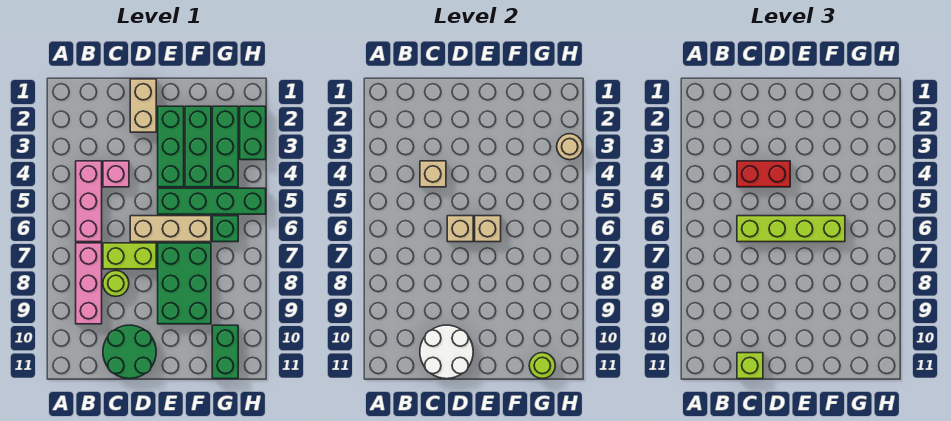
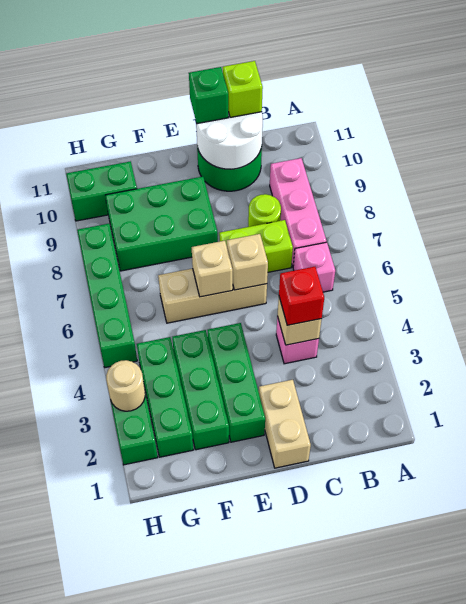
pink 1x3 brick [76,161,102,242] -> pink 1x1 brick [293,242,335,292]
red 1x2 brick [737,161,790,187] -> red 1x1 brick [279,267,324,325]
lime 1x4 brick [737,216,845,242] -> none
green 1x4 brick [158,188,266,214] -> green 1x4 brick turned to [77,224,137,368]
green 2x3 brick [158,243,211,324] -> green 2x3 brick turned to [105,177,218,271]
green 1x1 brick [212,216,238,242] -> green 1x1 brick moved to [189,67,228,124]
green 1x2 brick [212,325,238,379] -> green 1x2 brick turned to [66,161,137,221]
lime 1x1 round brick [529,353,555,379] -> none

